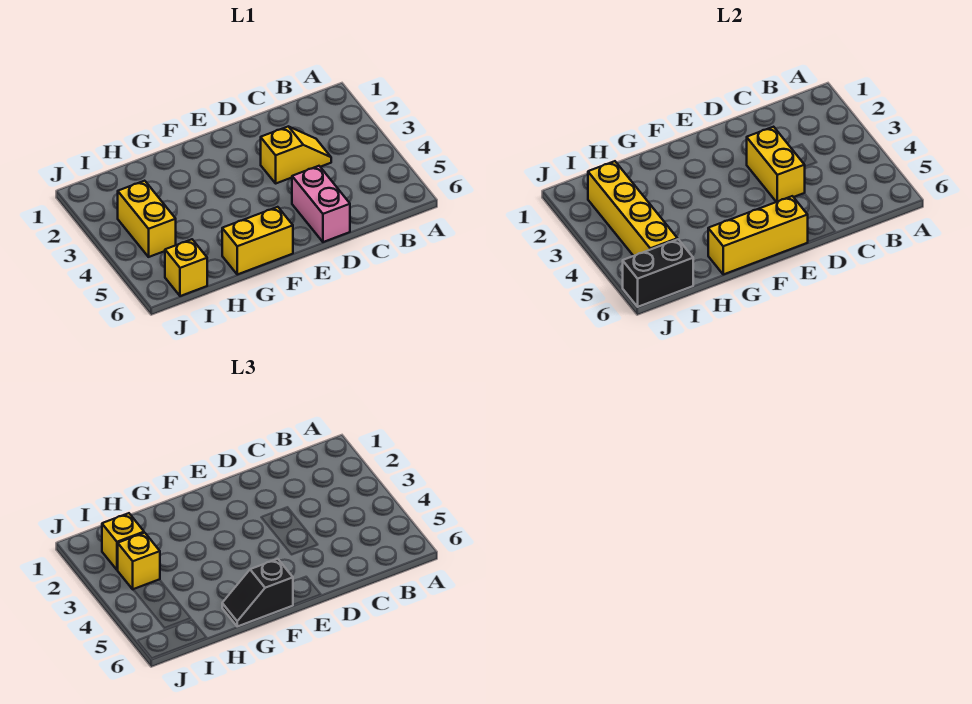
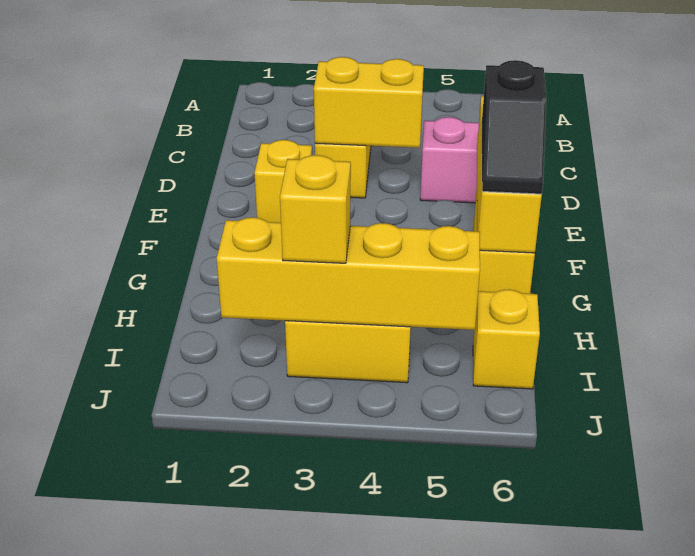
yellow 1x1 brick [102,513,144,570] -> yellow 1x1 brick moved to [254,140,312,223]
black 1x2 brick [623,239,693,307] -> none

